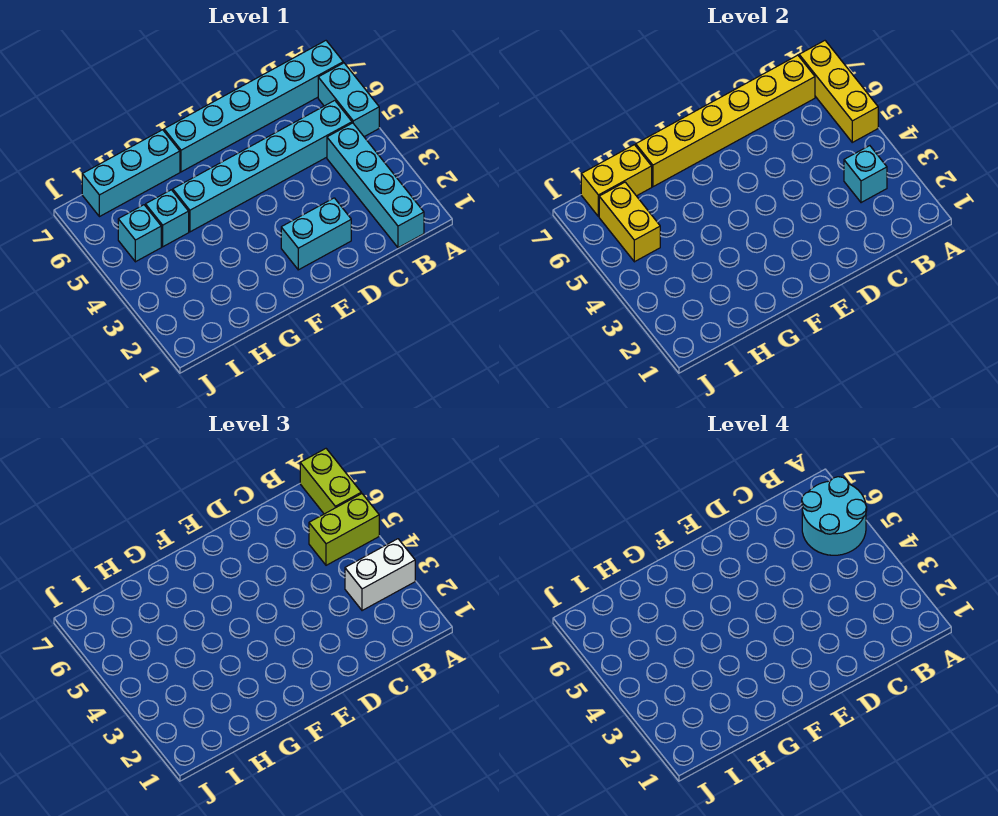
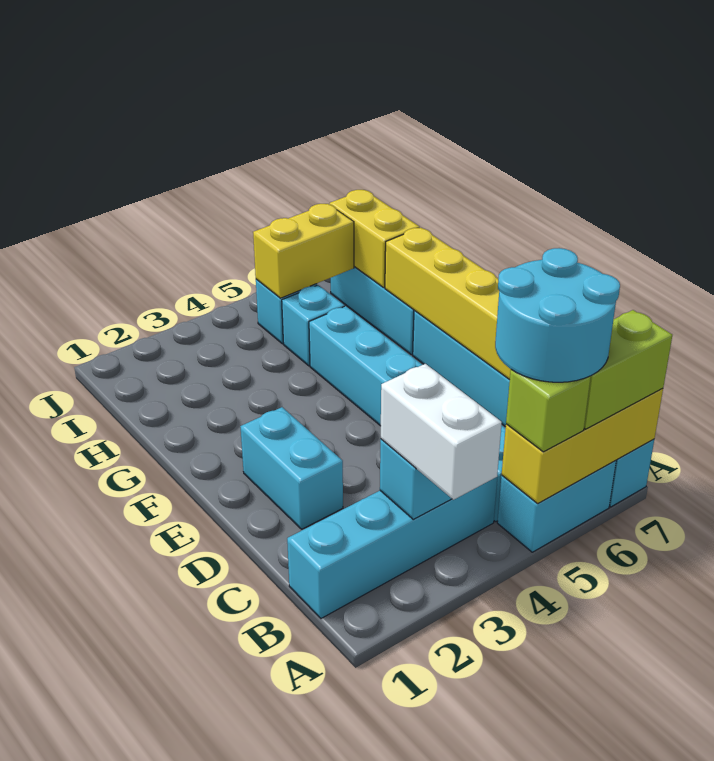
lime 1x2 brick [309,494,379,565] -> lime 1x1 brick [506,369,591,452]

